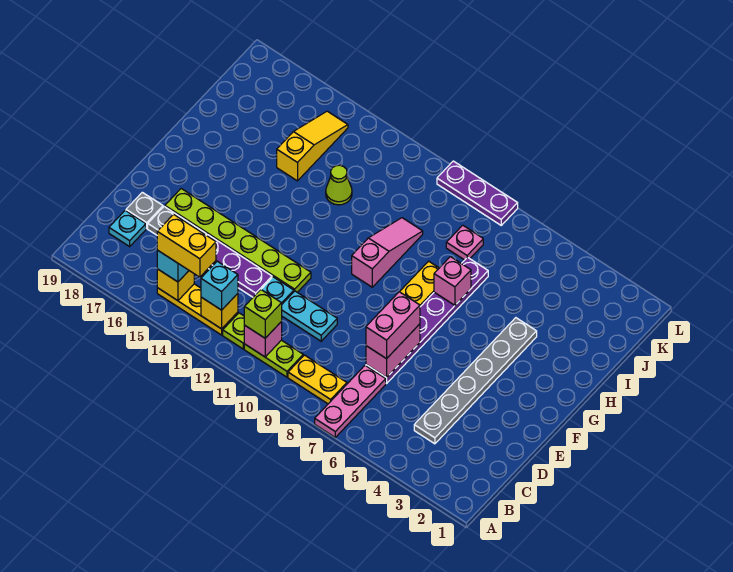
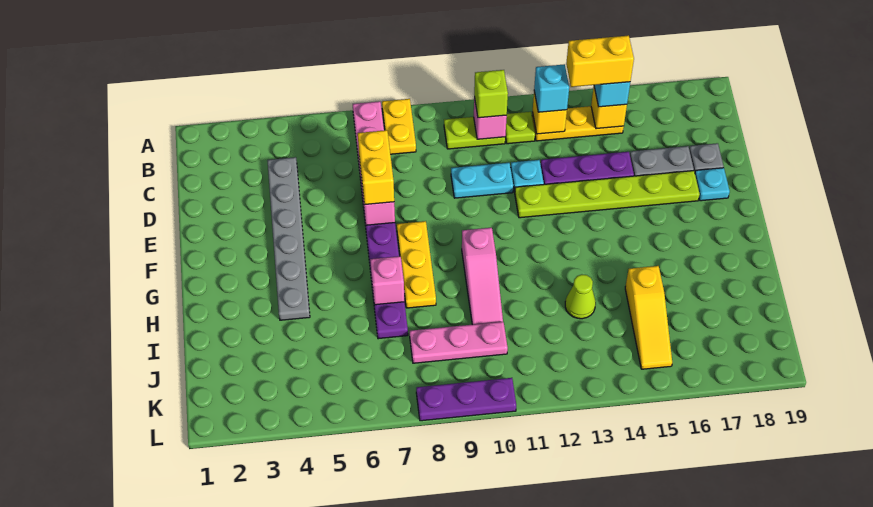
yellow 1x2 plate [288,355,347,404] -> yellow 1x2 plate turned to [382,99,416,154]
cyan 1x1 plate [109,210,146,246] -> cyan 1x1 plate moved to [695,168,730,201]
pink 1x2 brick [366,292,420,359] -> yellow 1x2 brick [358,130,394,205]
pink 1x1 plate [446,225,483,260] -> pink 1x3 plate [410,322,508,363]

